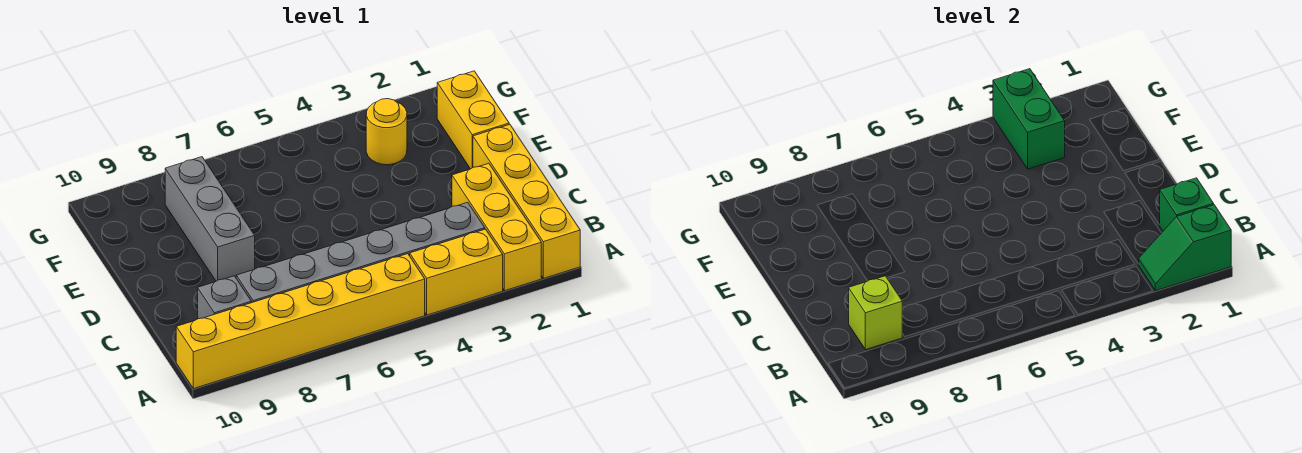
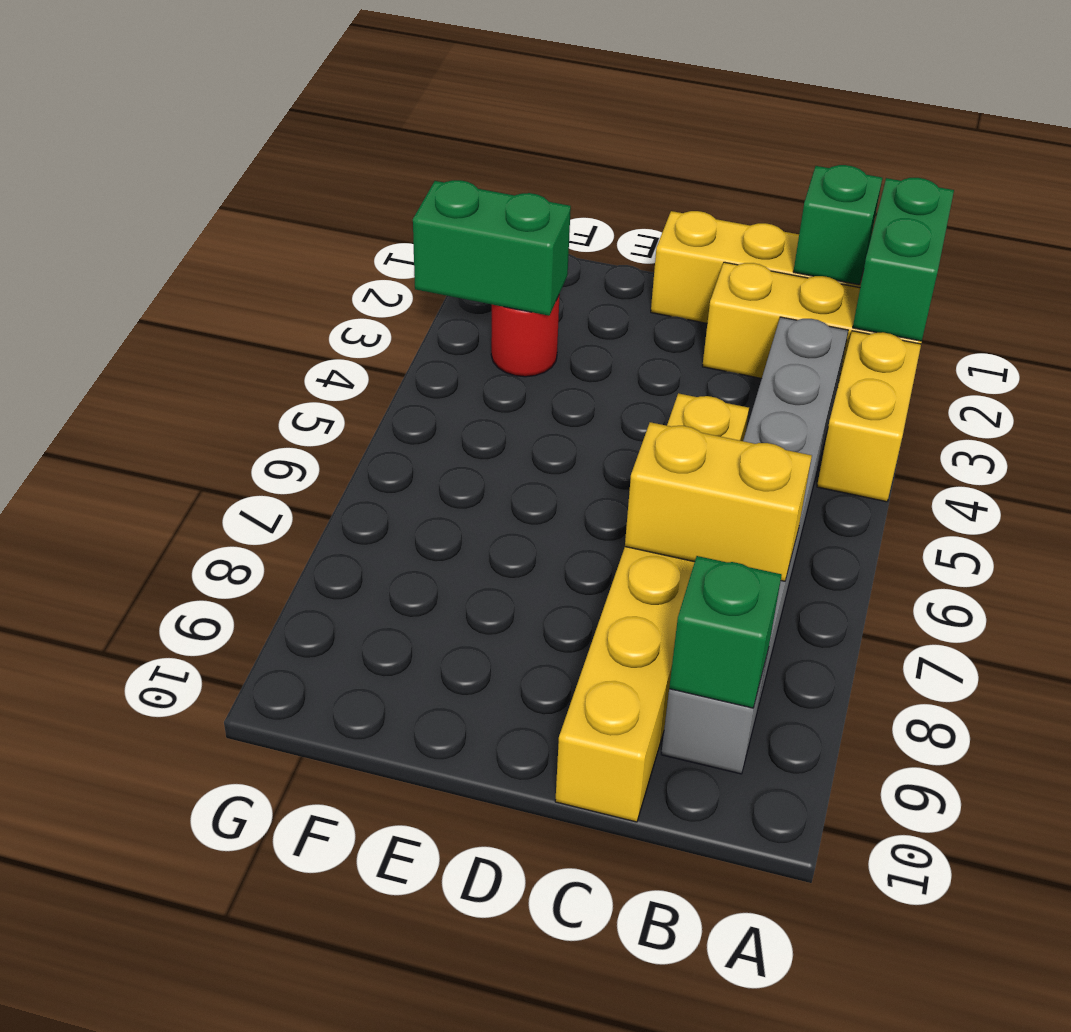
green 1x2 slope [1139,205,1231,291] -> green 1x2 brick [853,178,954,341]
yellow 1x6 brick [176,254,425,389] -> yellow 1x6 brick moved to [555,393,749,822]
lime 1x1 brick [849,276,902,350] -> green 1x1 brick [669,556,782,708]
grey 1x3 brick [165,157,255,281] -> none
yellow 1x2 brick [437,71,509,169] -> yellow 1x2 brick moved to [625,422,812,581]
yellow 1x1 round brick [366,99,407,165] -> red 1x1 round brick [491,294,560,377]

